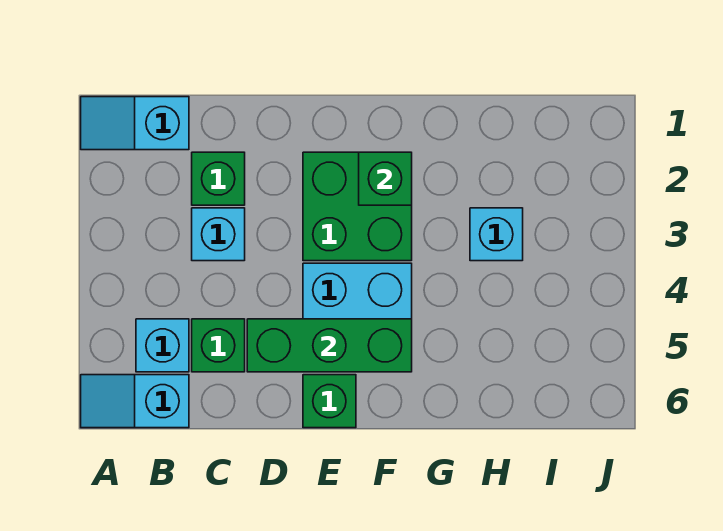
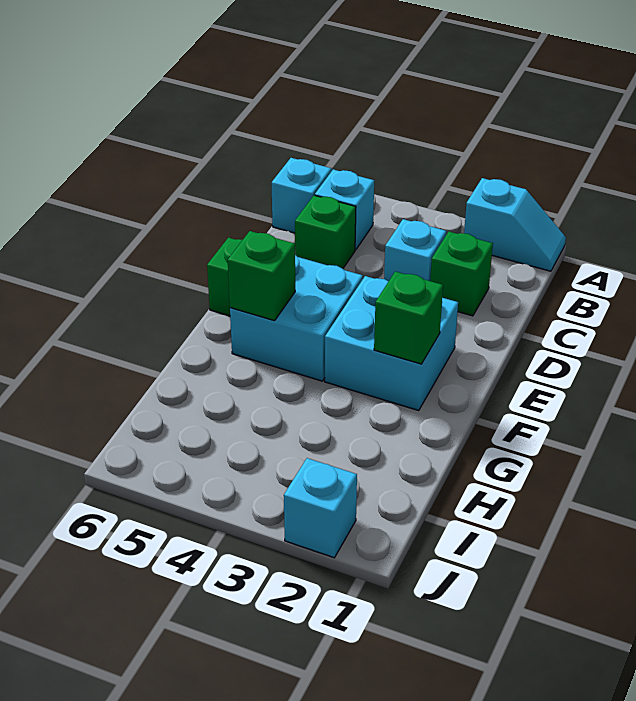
cyan 1x2 slope [81,97,189,150] -> cyan 1x2 slope turned to [464,178,566,271]
green 1x3 brick [247,319,412,372] -> green 1x1 brick [228,231,295,321]
green 2x2 brick [303,152,412,261] -> cyan 2x2 brick [325,276,458,411]
cyan 1x1 brick [470,208,523,261] -> cyan 1x1 brick moved to [284,458,357,558]

